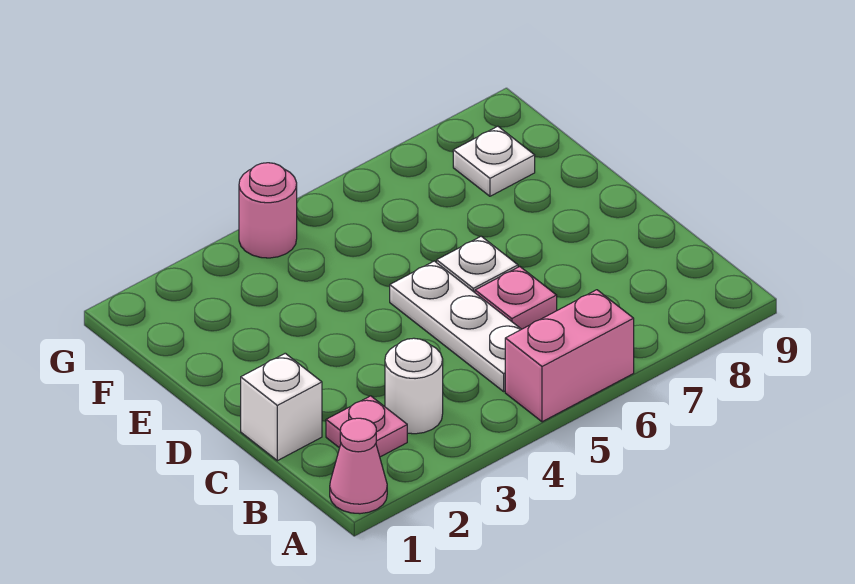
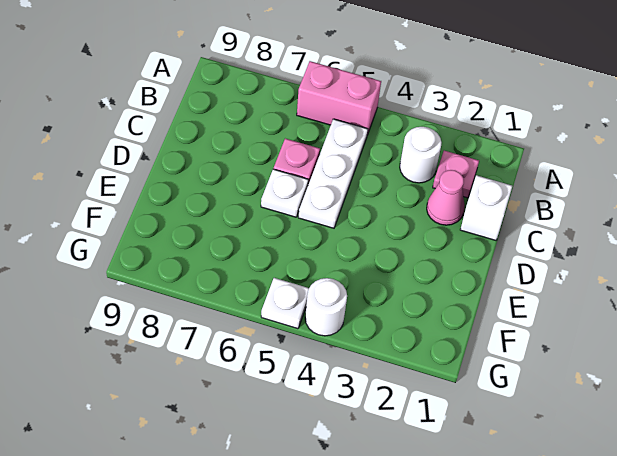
pink 1x1 cone [330,418,387,514] -> pink 1x1 cone moved to [427,170,465,225]
white 1x1 plate [453,126,535,196] -> white 1x1 plate moved to [261,278,309,329]
pink 1x1 round brick [239,163,297,258] -> white 1x1 round brick [305,278,347,336]

